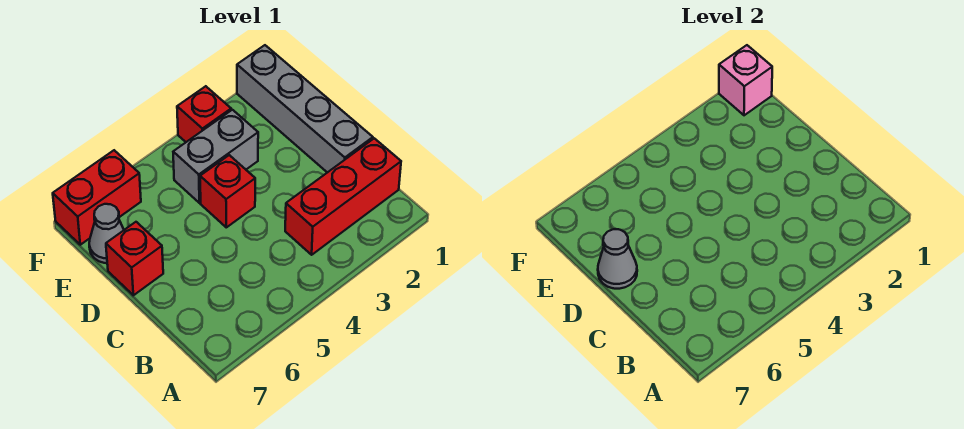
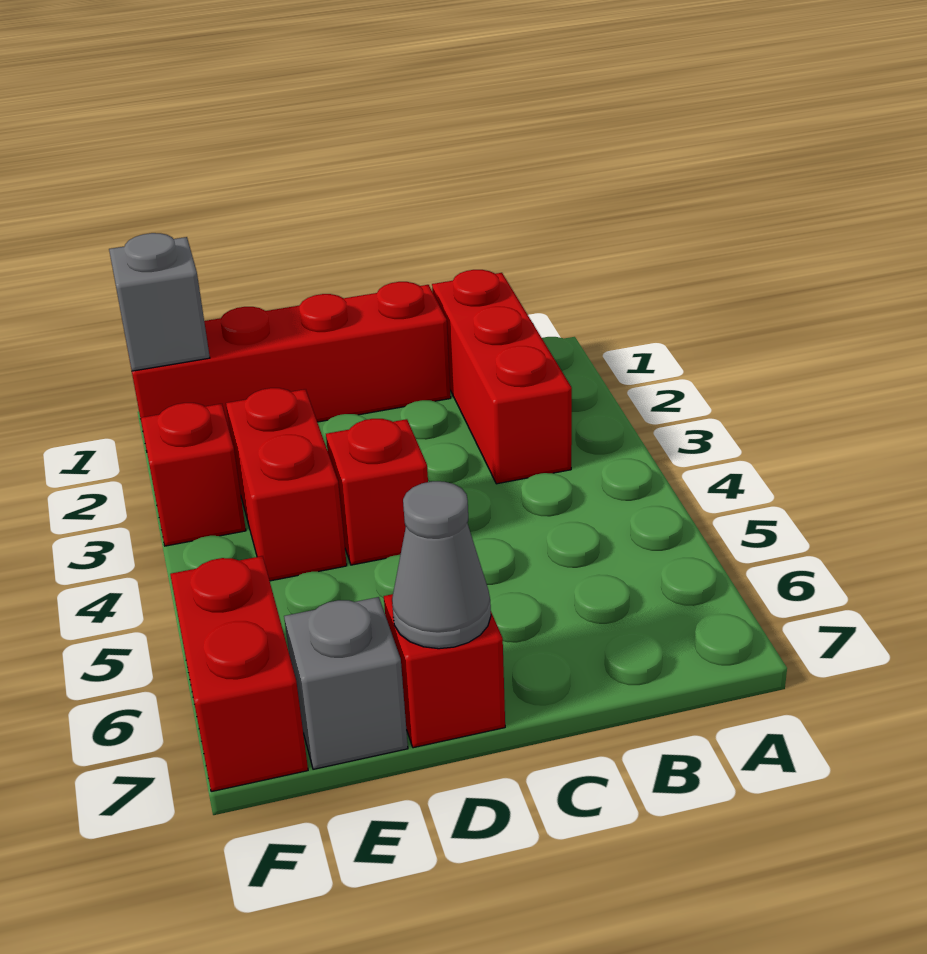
grey 1x4 brick [237,45,373,173] -> red 1x4 brick [132,282,451,445]
grey 1x2 brick [173,110,258,203] -> red 1x2 brick [226,388,347,581]
grey 1x1 cone [89,204,124,263] -> grey 1x1 brick [284,597,408,769]
pink 1x1 brick [719,45,772,115] -> grey 1x1 brick [109,233,210,371]

